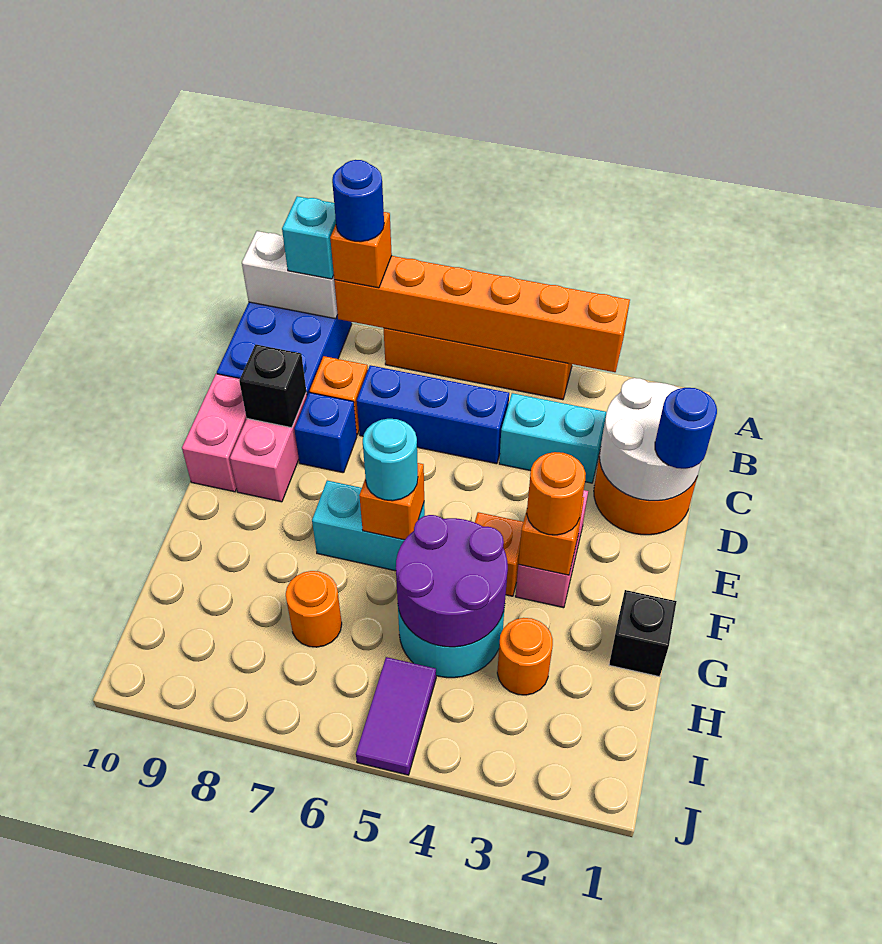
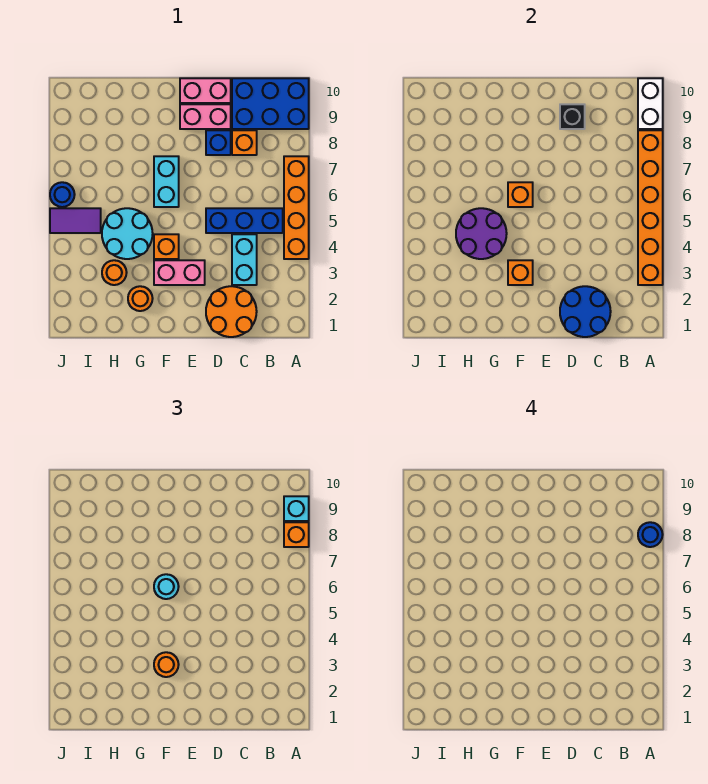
white 2x2 round brick [600,378,701,501] -> blue 2x2 round brick [560,286,611,337]
blue 1x3 brick [357,365,509,464] -> blue 1x3 brick turned to [206,208,283,233]
blue 1x1 round brick [655,388,717,469] -> blue 1x1 round brick moved to [50,182,75,207]
black 1x1 brick [609,590,677,677] -> none
orange 1x1 round brick [286,571,342,647] -> orange 1x1 round brick moved to [128,286,153,311]

